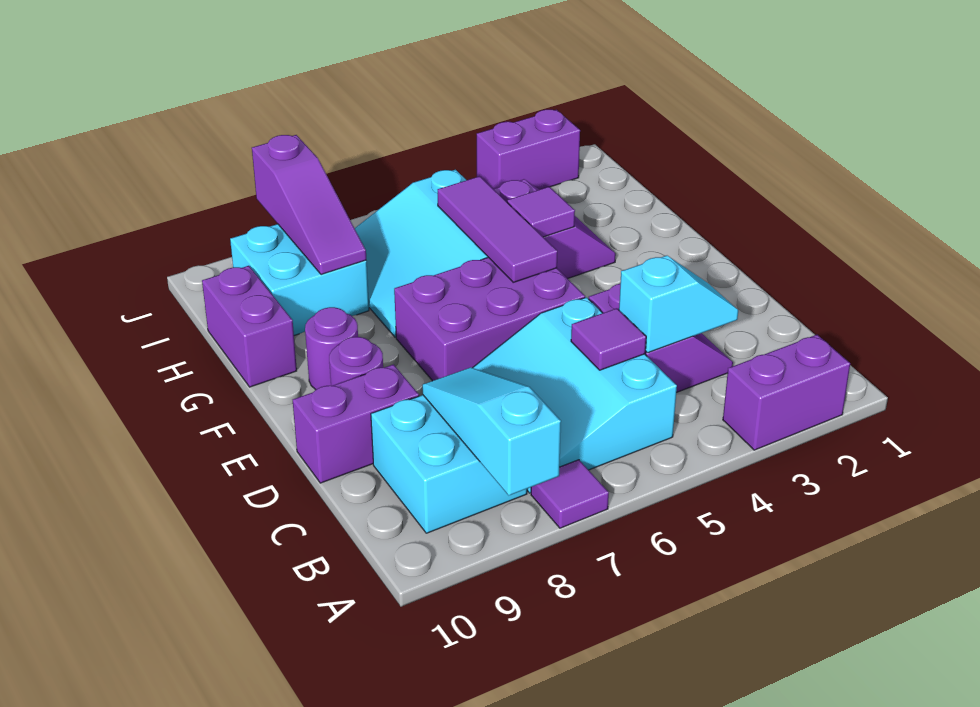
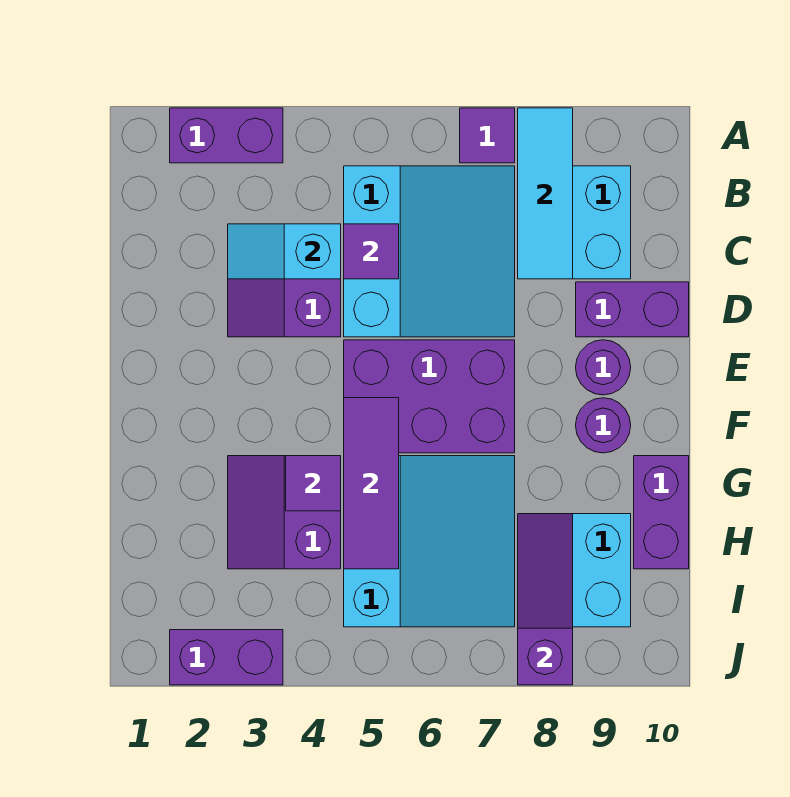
cyan 1x3 slope [422,367,561,495] -> cyan 1x3 tile [518,108,573,279]

